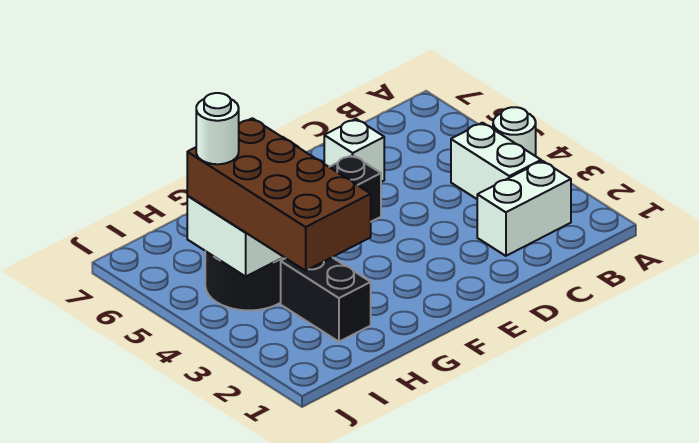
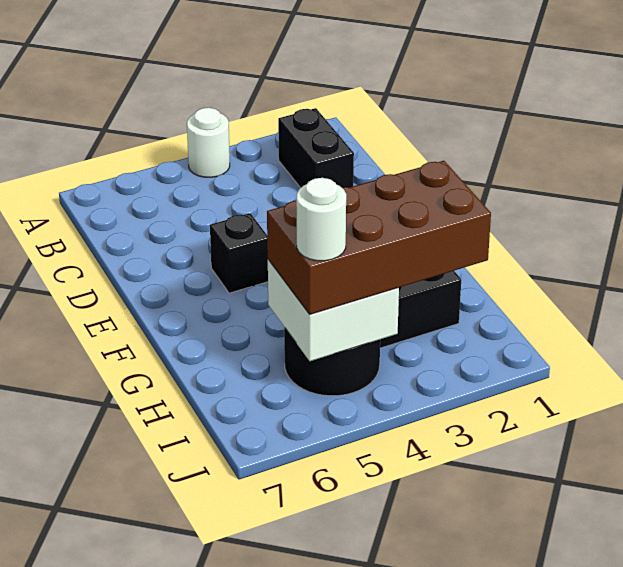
white 1x2 brick [477,161,571,256] -> black 1x2 brick [278,108,354,188]
white 1x2 brick [451,123,541,199] -> none
white 1x1 brick [324,119,384,182] -> none

